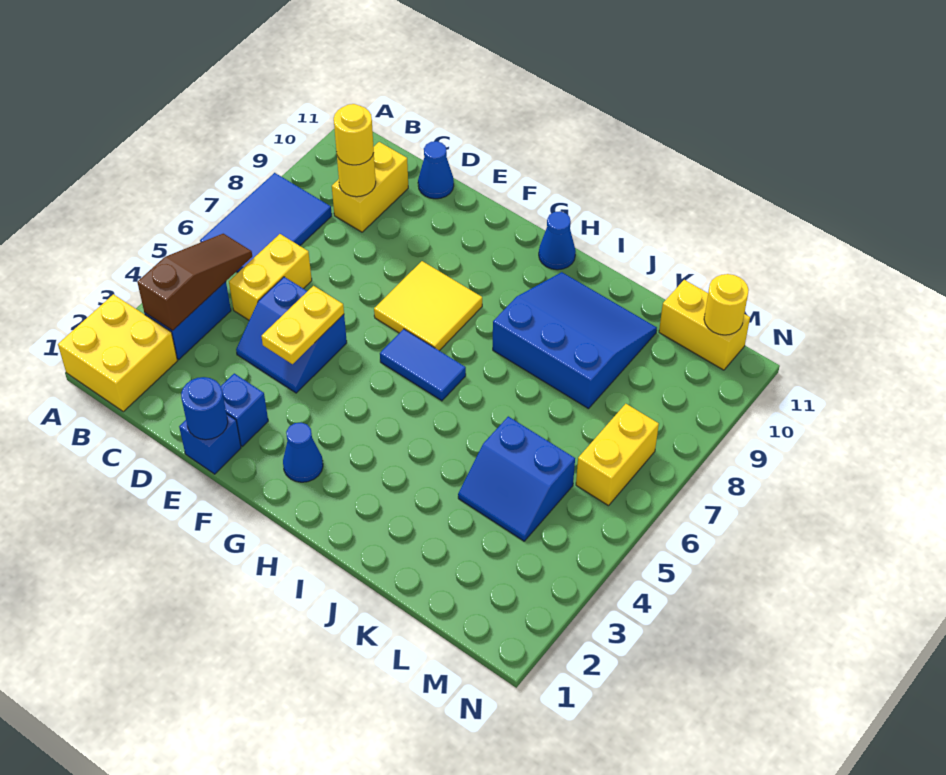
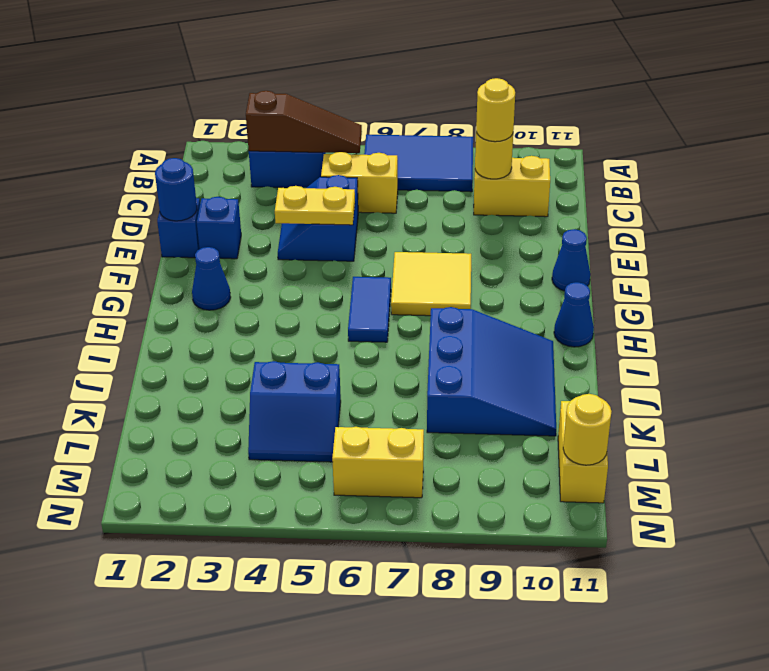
yellow 2x2 brick [58,294,177,412] -> none
blue 1x1 cone [418,141,454,199] -> blue 1x1 cone moved to [552,229,590,291]
blue 2x2 slope [458,416,575,541] -> blue 2x2 slope turned to [248,361,341,462]

